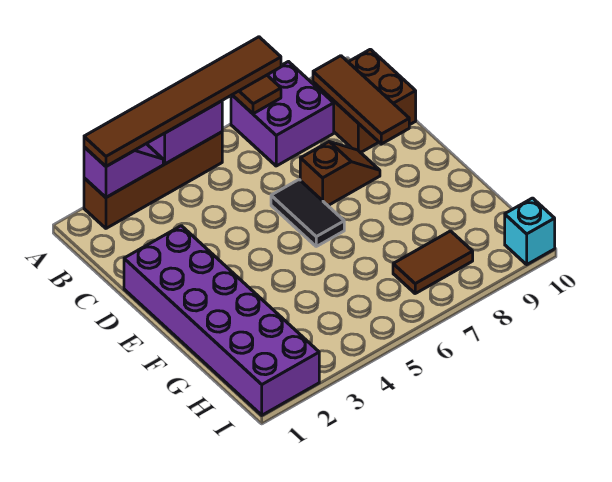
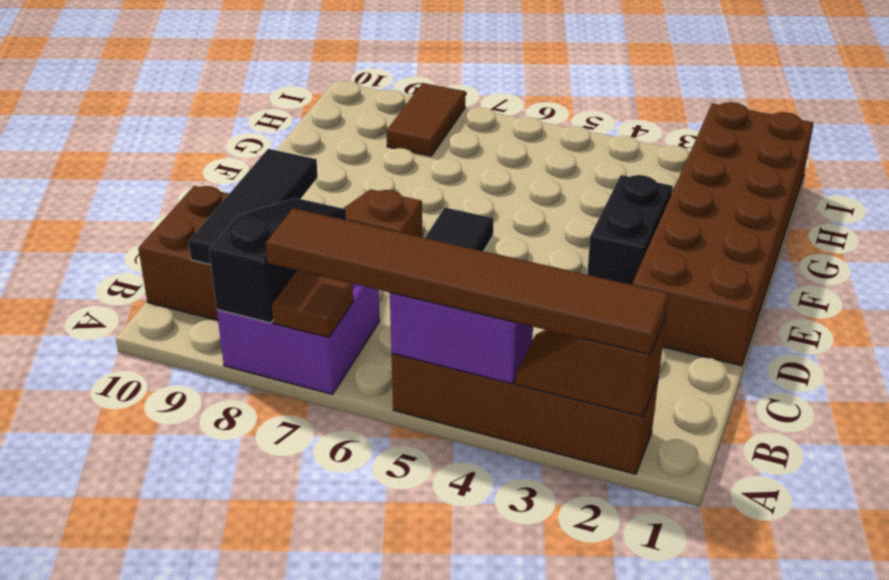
purple 1x2 slope [84,144,163,197] -> brown 1x2 slope [516,317,666,417]
none -> black 1x3 slope [209,198,346,323]
brown 1x3 tile [313,56,409,144] -> black 1x3 tile [189,149,318,265]
purple 2x6 brick [124,226,319,415] -> brown 2x6 brick [632,102,814,366]
none -> black 1x2 brick [587,175,672,285]
brown 1x2 tile [393,231,473,293] -> brown 1x2 tile turned to [387,83,465,156]
cyan 1x1 brick [505,198,555,264] -> none

